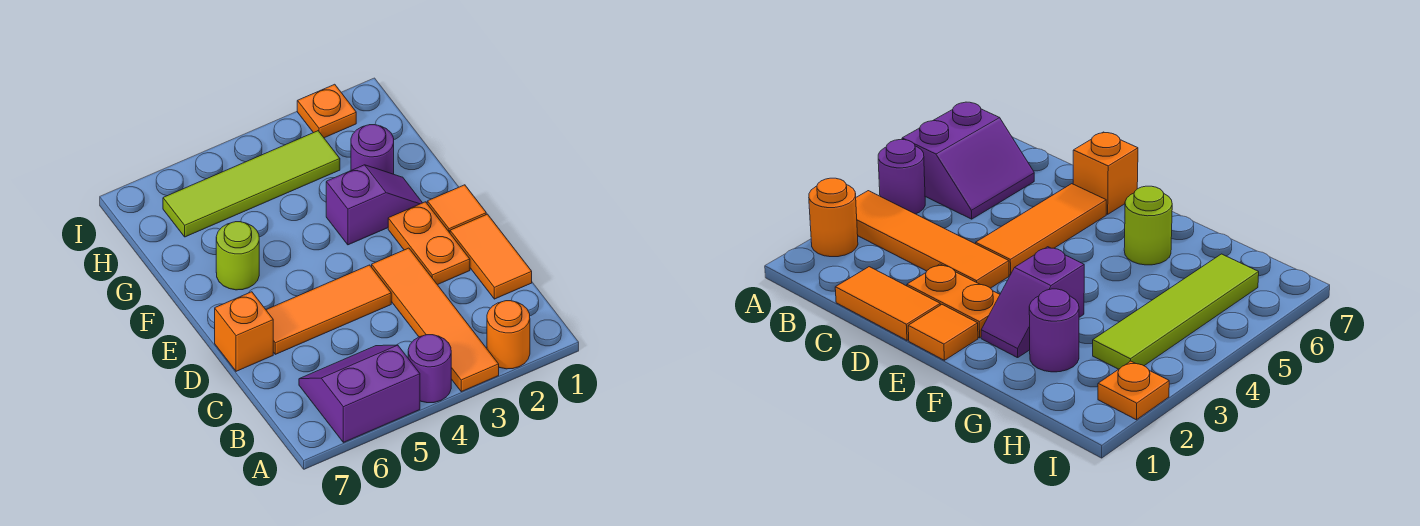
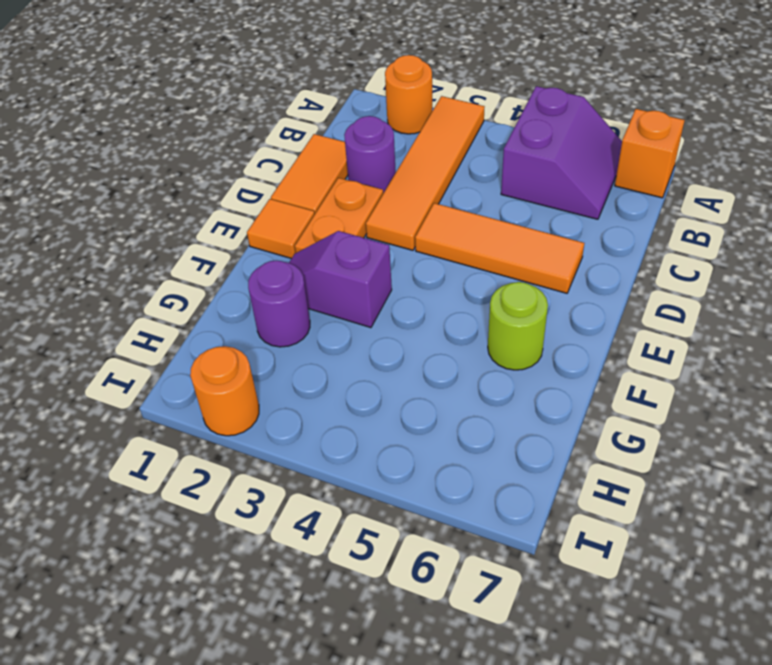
purple 1x1 round brick [408,335,451,403] -> purple 1x1 round brick moved to [344,116,396,193]
purple 2x2 slope [299,345,420,442] -> purple 2x2 slope turned to [501,86,622,219]
orange 1x1 brick [215,292,273,371] -> orange 1x1 brick moved to [615,109,685,198]
lime 1x4 tile [163,131,340,237] -> none
orange 1x1 plate [297,84,356,138] -> orange 1x1 round brick [190,346,259,436]

